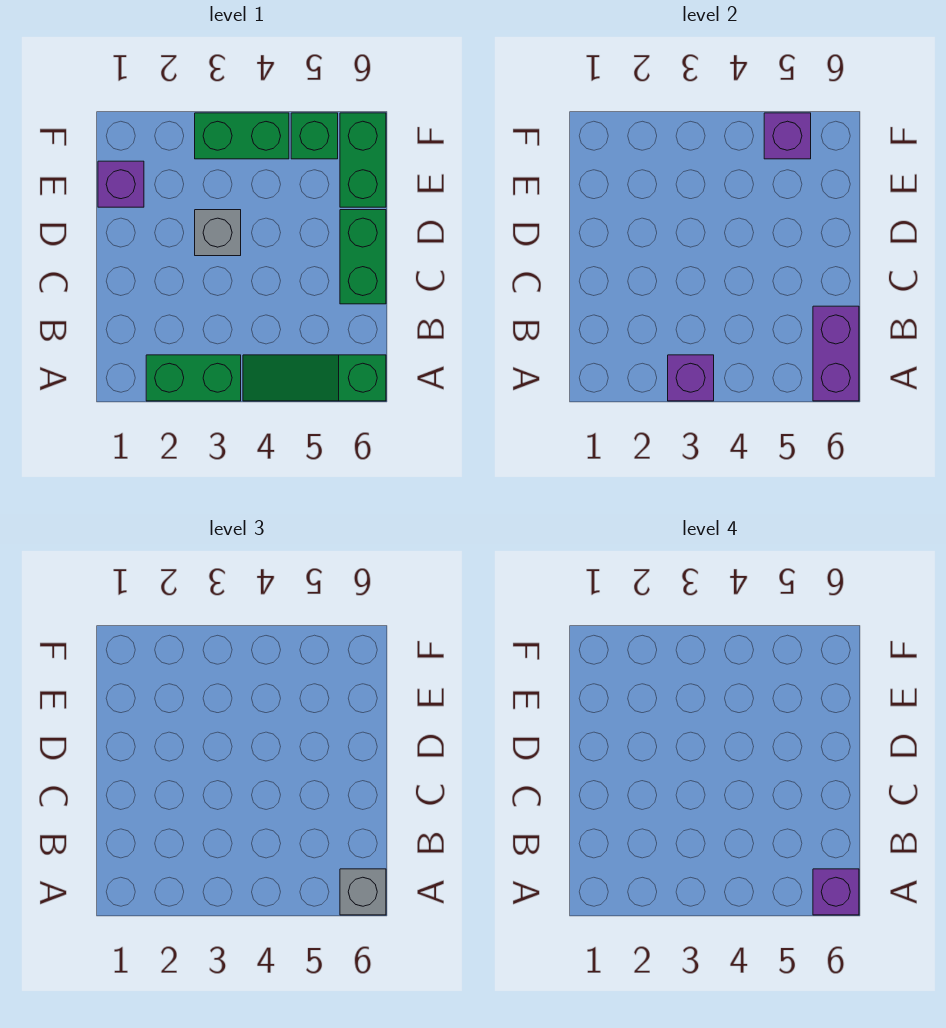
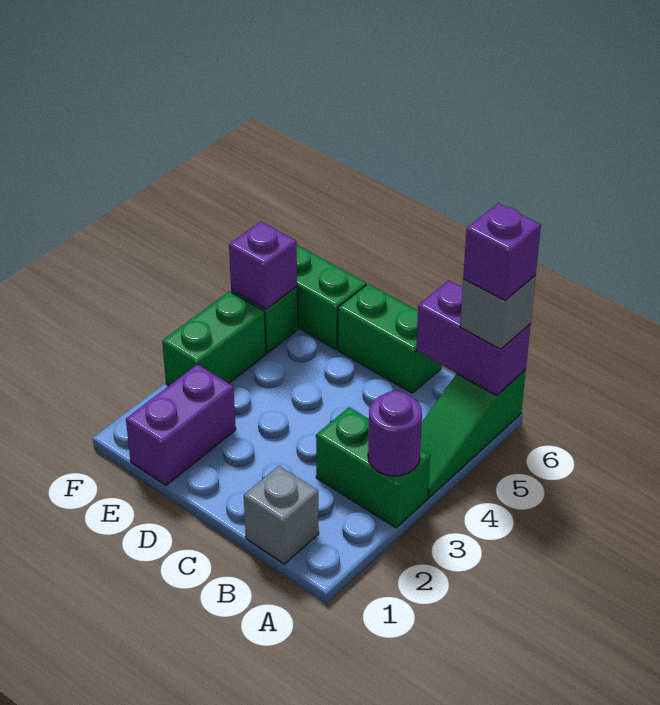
green 1x2 brick [146,355,241,401] -> green 1x2 brick turned to [316,407,430,528]
purple 1x1 brick [668,355,714,401] -> purple 1x1 round brick [368,391,422,476]
grey 1x1 brick [195,210,241,256] -> grey 1x1 brick moved to [244,466,319,564]
purple 1x1 brick [98,161,144,207] -> purple 1x2 brick [126,364,236,485]

